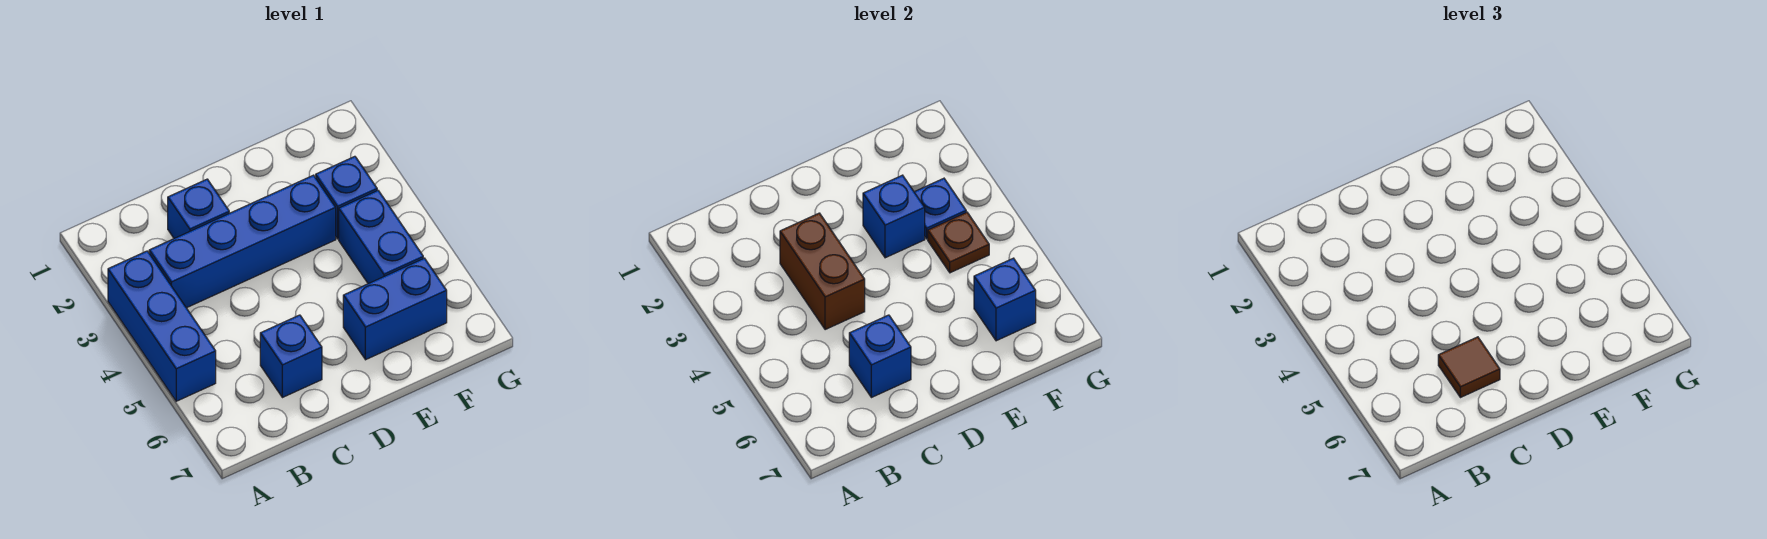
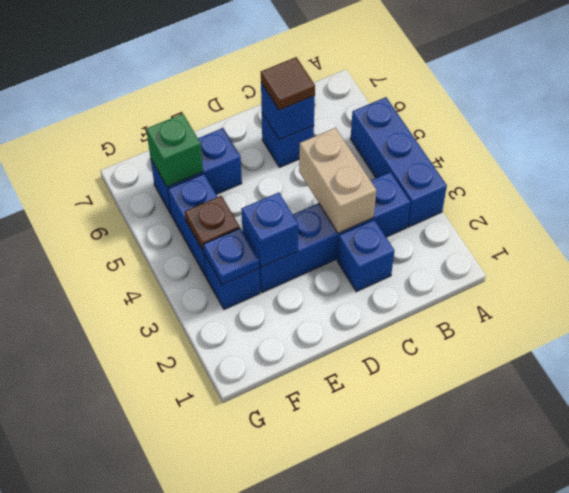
brown 1x2 brick [780,213,865,330] -> tan 1x2 brick [299,128,376,233]
blue 1x1 brick [974,258,1036,341] -> green 1x1 brick [146,114,203,187]

